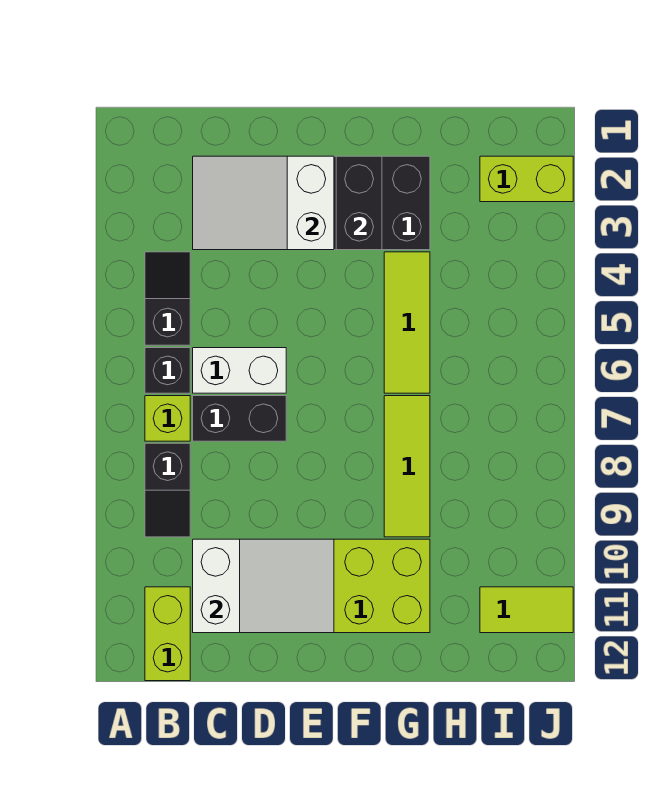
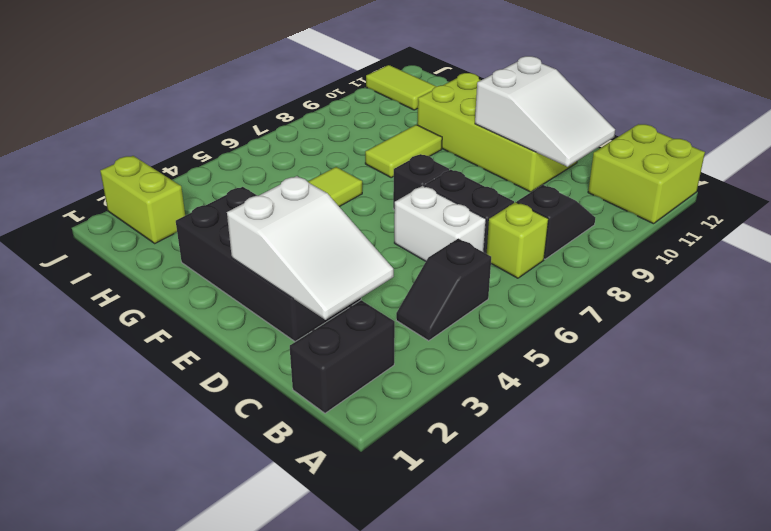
black 1x1 brick [145,348,190,393] -> black 1x1 brick moved to [393,154,449,210]
lime 1x2 brick [145,587,190,681] -> lime 2x2 brick [588,124,705,224]
white 2x3 slope [193,539,334,633] -> white 2x3 slope turned to [475,56,615,167]
black 1x2 brick [336,156,382,250] -> black 1x2 brick moved to [290,300,395,413]
lime 1x3 tile [384,396,430,537] -> lime 1x2 tile [365,125,442,177]

